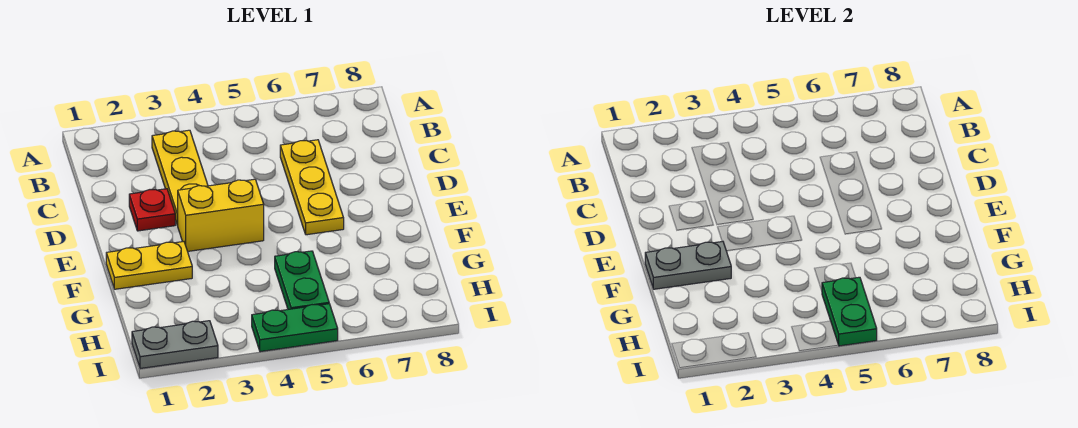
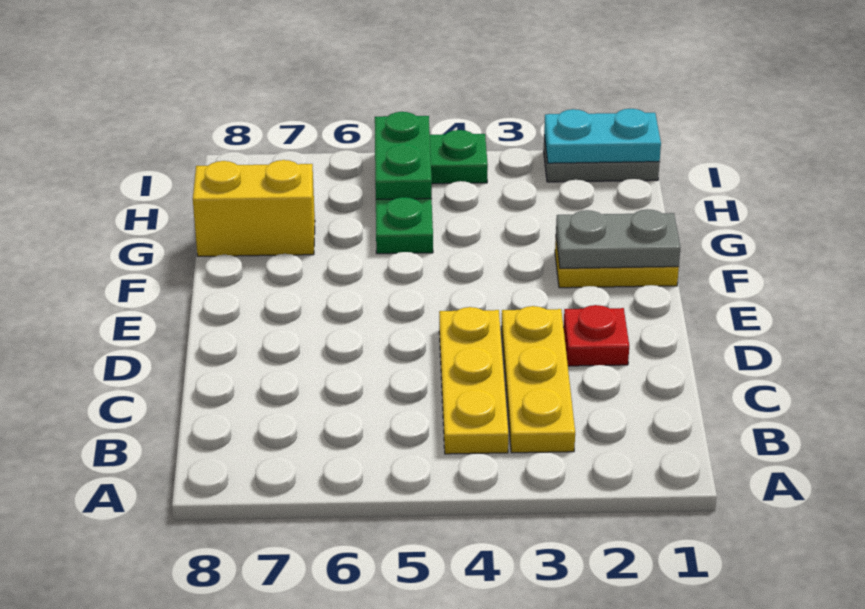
yellow 1x3 plate [280,140,344,235] -> yellow 1x3 plate moved to [439,307,508,454]
yellow 1x2 brick [177,179,264,251] -> yellow 1x2 brick moved to [193,160,315,256]
none -> cyan 1x2 plate [544,109,661,163]

